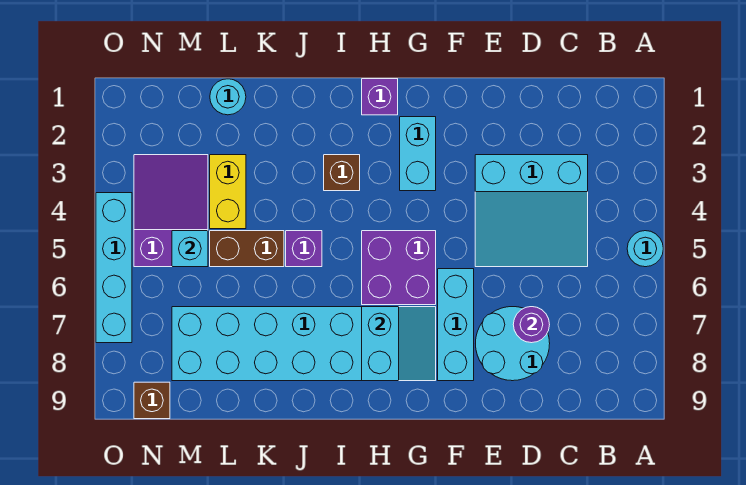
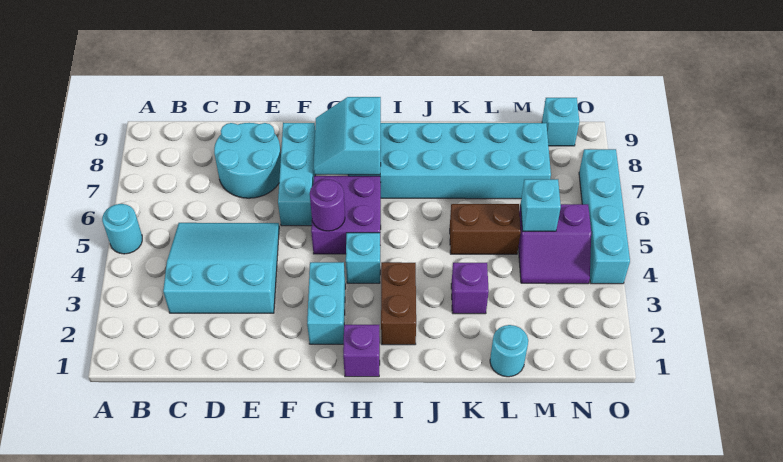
purple 1x1 round brick [513,307,550,343] -> purple 1x1 round brick moved to [310,179,345,231]
none -> cyan 1x1 brick [346,233,380,283]
brown 1x1 brick [324,155,360,191] -> brown 1x2 brick [381,262,416,345]
purple 1x1 brick [286,231,322,267] -> purple 1x1 brick moved to [451,263,489,314]
yellow 1x2 brick [210,155,246,229] -> none
purple 2x3 slope [134,155,208,267] -> purple 2x2 slope [518,204,591,284]
brown 1x1 brick [134,382,170,419] -> cyan 1x1 brick [542,98,579,146]

